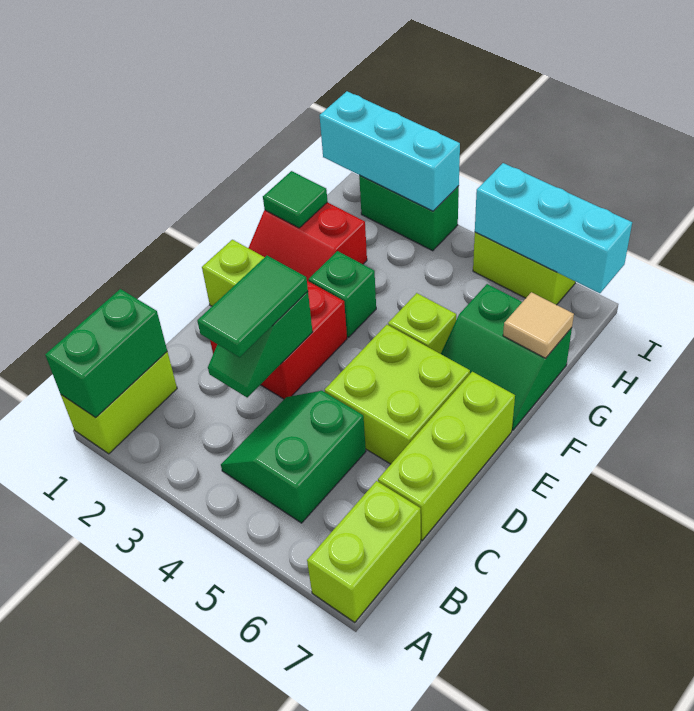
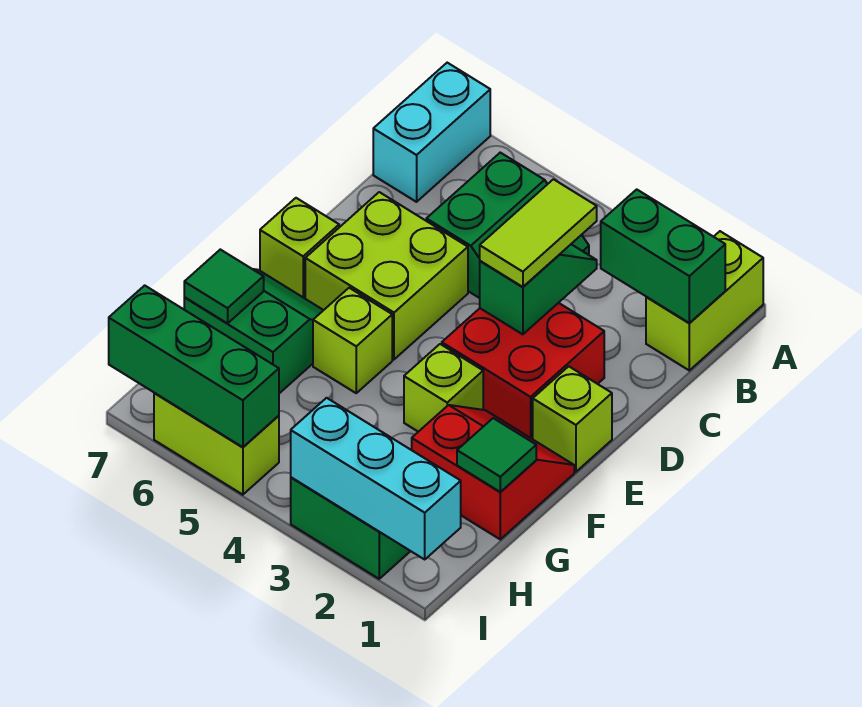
green 1x2 brick [45,289,167,418] -> green 1x2 brick turned to [601,189,725,323]
lime 1x2 brick [307,481,421,623] -> cyan 1x2 brick [373,63,490,202]
green 1x2 tile [197,256,308,357] -> lime 1x2 tile [480,179,597,287]
lime 1x3 brick [378,372,515,540] -> lime 1x1 brick [260,198,339,298]
green 1x1 brick [308,251,376,337] -> lime 1x1 brick [404,344,483,432]
tan 1x1 tile [503,292,574,358] -> green 1x1 tile [184,249,264,323]
cyan 1x3 brick [475,163,632,293] -> green 1x3 brick [109,285,279,447]

